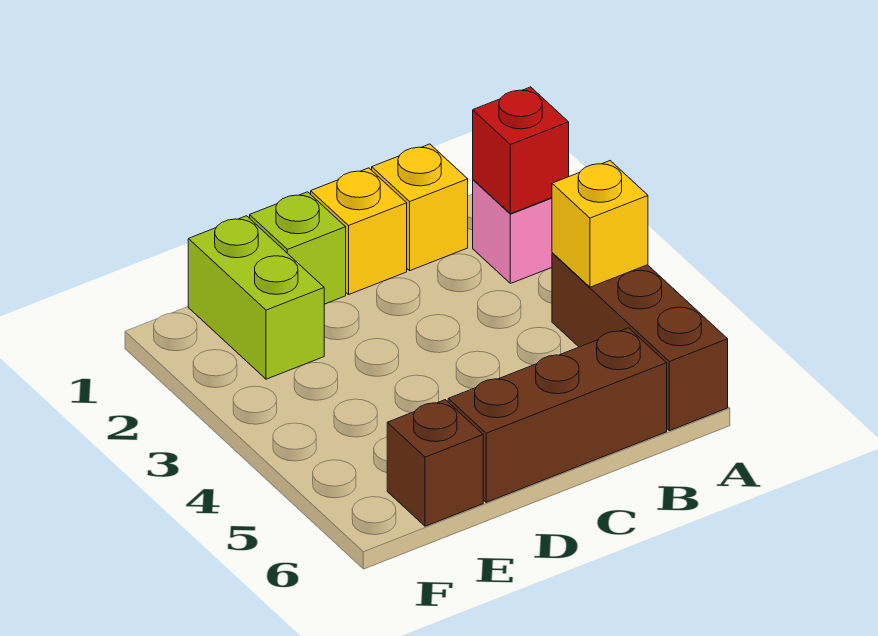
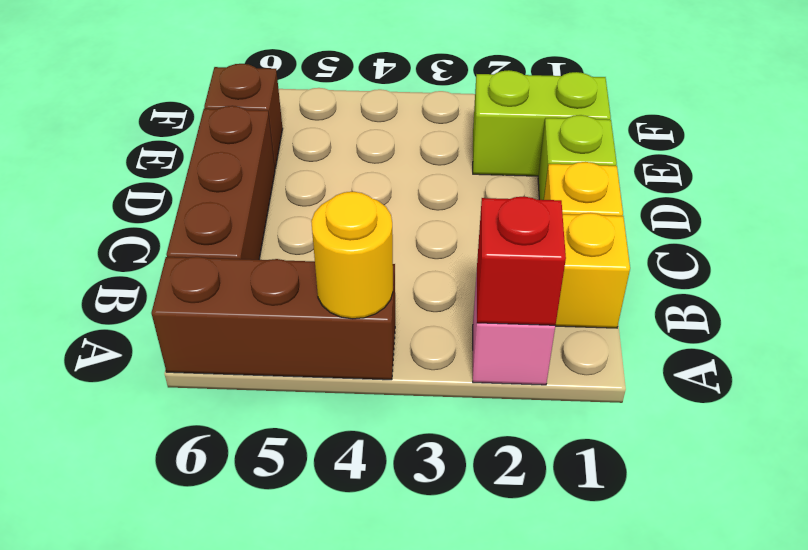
yellow 1x1 brick [552,161,648,287] -> yellow 1x1 round brick [311,192,393,319]

